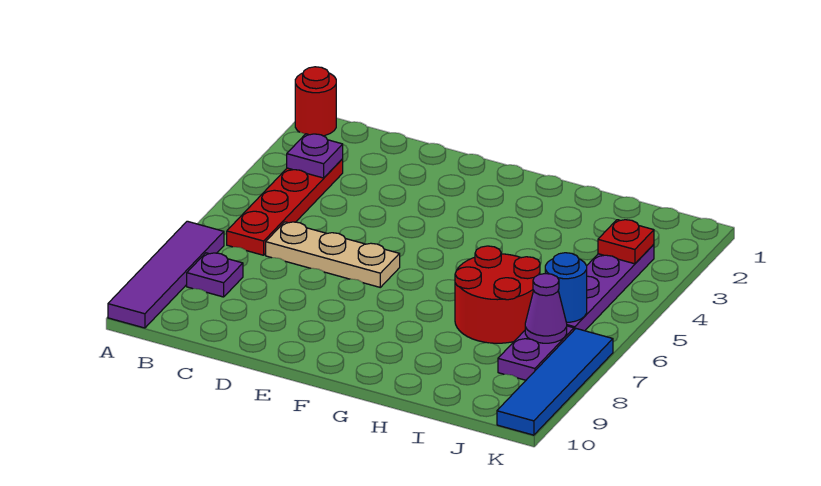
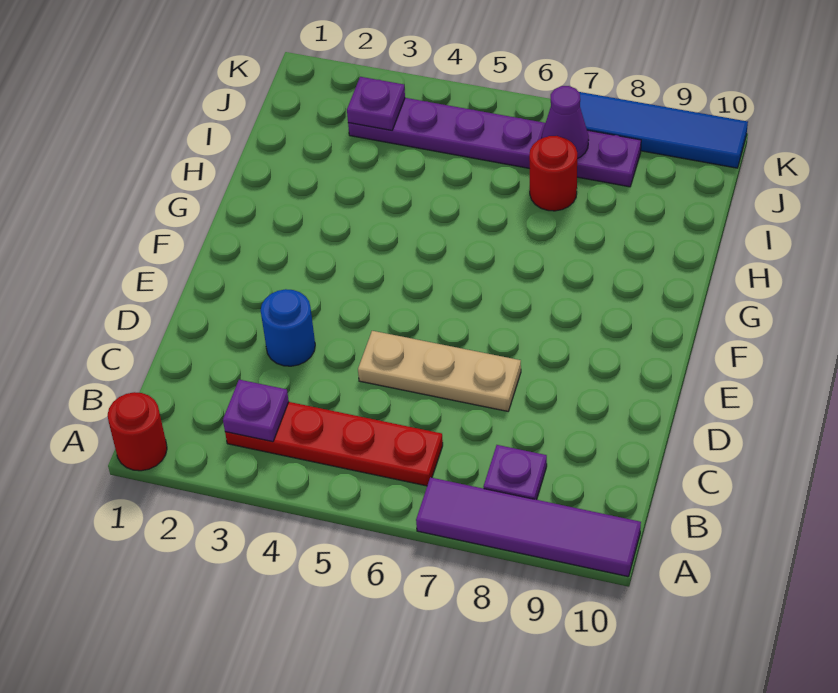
tan 1x3 plate [266,222,400,287] -> tan 1x3 plate turned to [358,331,521,411]
red 2x2 round brick [455,246,540,343] -> red 1x1 round brick [529,136,577,211]
red 1x1 plate [598,220,654,264] -> purple 1x1 plate [347,77,405,130]
blue 1x1 round brick [545,253,587,322] -> blue 1x1 round brick moved to [261,289,315,366]

